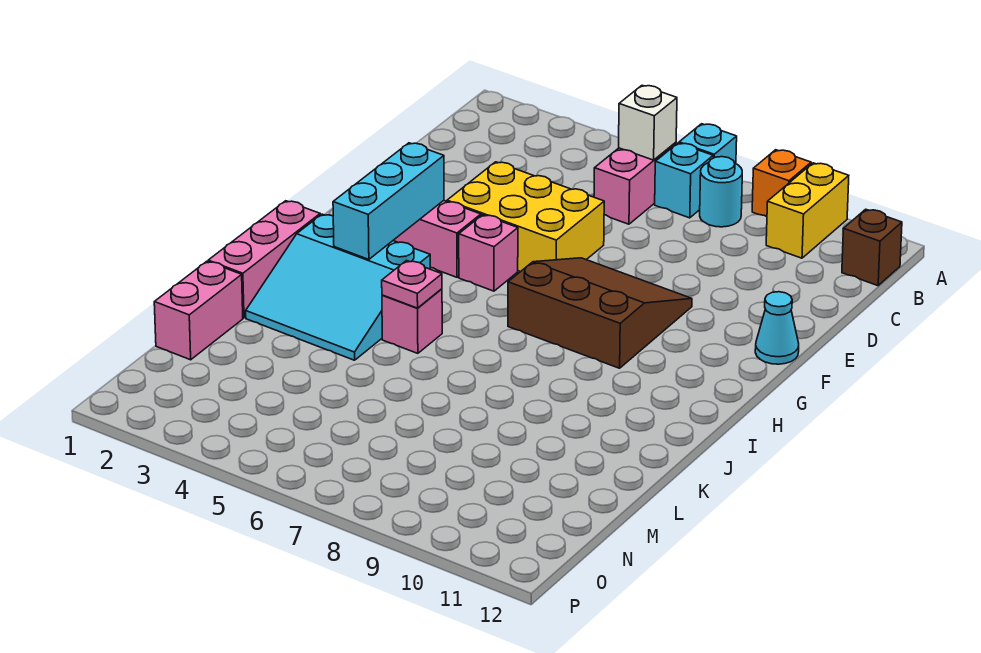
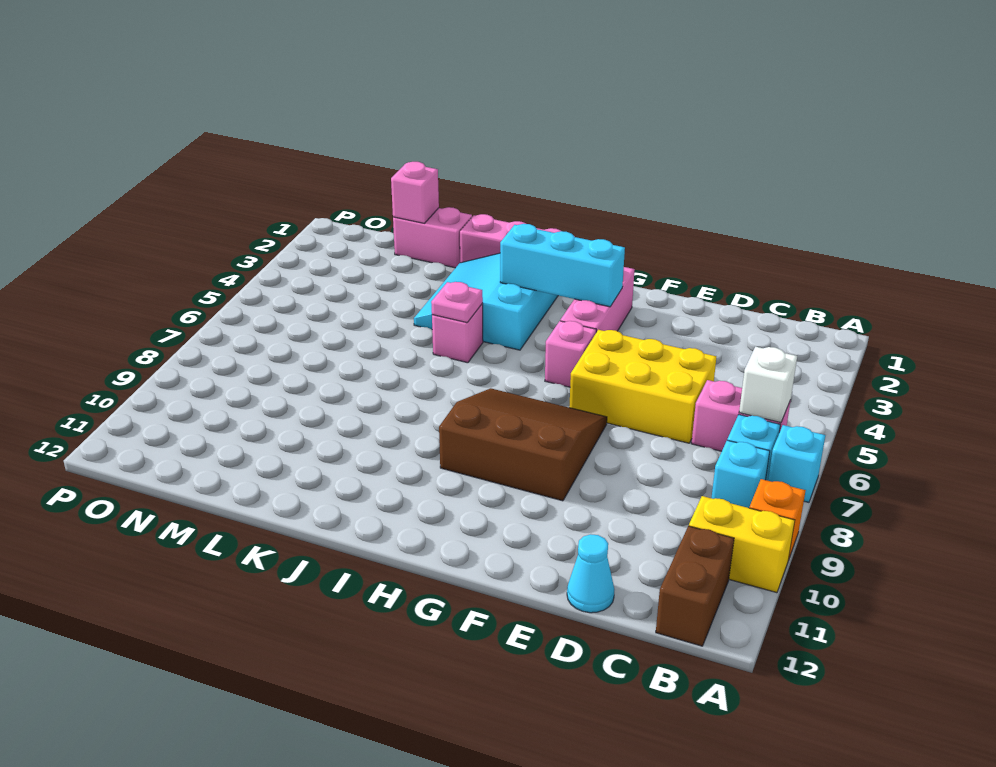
cyan 1x1 round brick [700,157,742,227] -> cyan 1x1 brick [712,440,770,508]
brown 1x1 brick [842,209,902,286] -> brown 1x2 brick [656,526,734,646]
yellow 2x3 brick [447,162,604,272] -> yellow 2x3 brick turned to [569,330,716,443]
brown 3x3 slope [508,258,692,368] -> brown 3x3 slope turned to [439,388,607,501]
cyan 1x1 cone [755,292,799,364] -> cyan 1x1 cone moved to [567,534,614,613]
none -> pink 1x1 brick [391,162,439,223]

